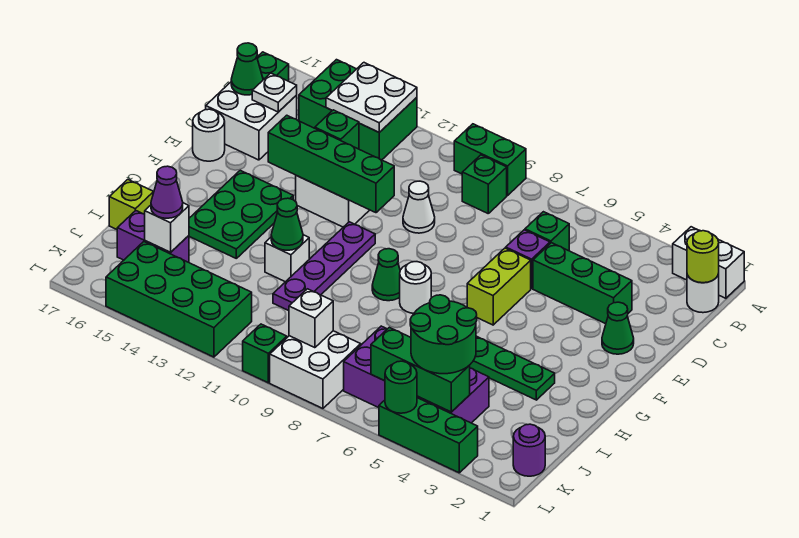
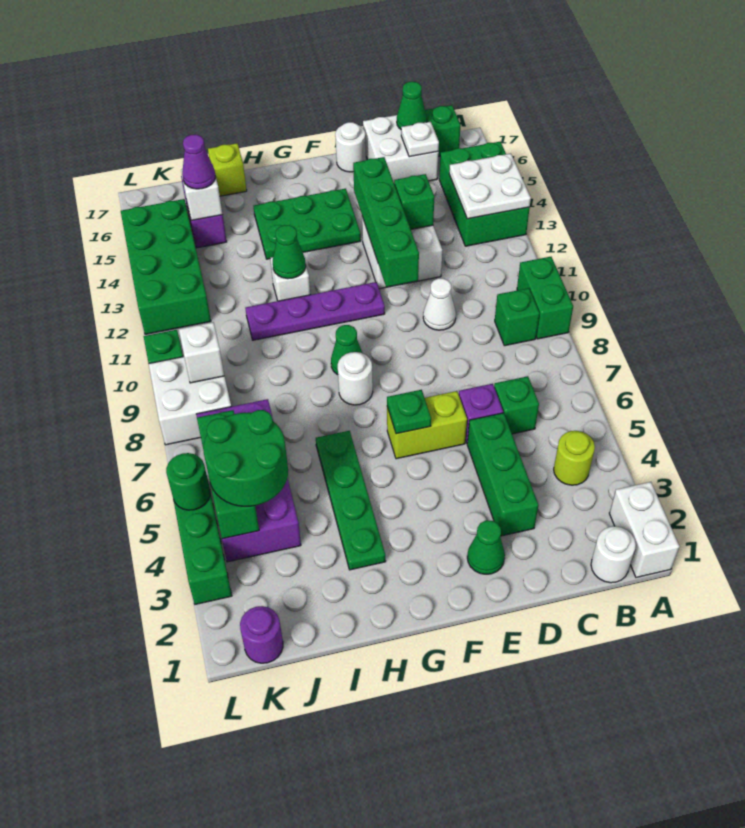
lime 1x1 round brick [687,231,719,283] -> lime 1x1 round brick moved to [554,431,595,485]
none -> green 1x1 plate [387,390,431,434]

